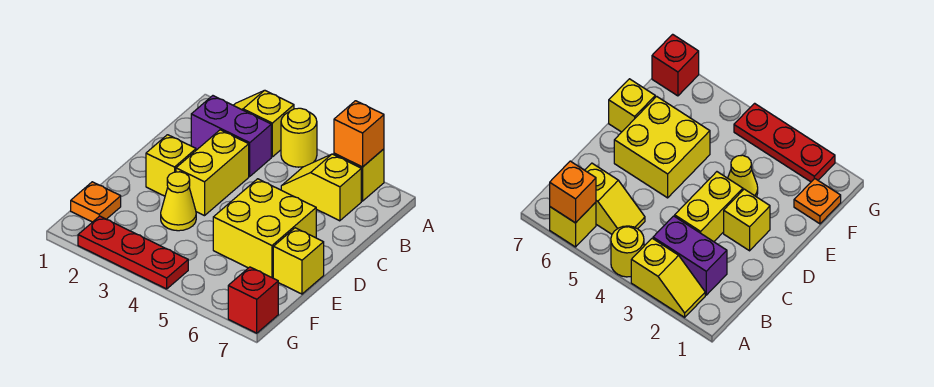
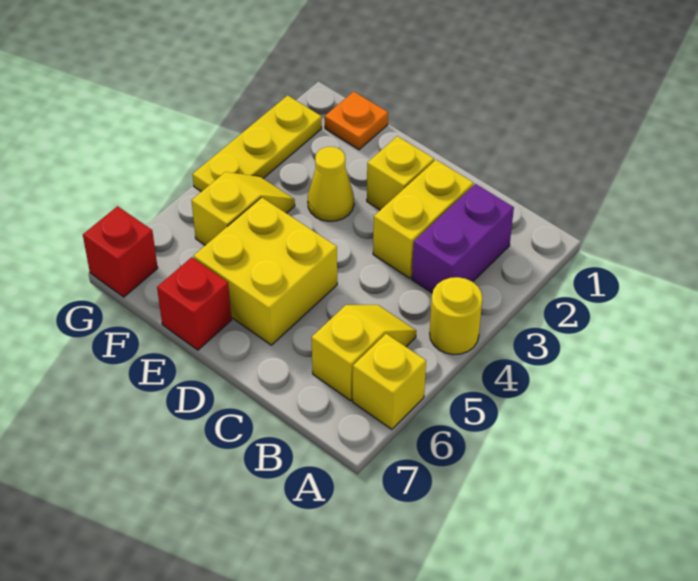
yellow 1x2 slope [233,90,294,157] -> yellow 1x2 slope moved to [191,172,295,245]
orange 1x1 brick [334,101,384,167] -> none
yellow 1x2 brick [176,130,249,216] -> yellow 1x2 brick turned to [373,160,474,278]
yellow 1x1 brick [273,228,324,294] -> red 1x1 brick [157,257,232,350]
red 1x3 plate [78,216,188,289] -> yellow 1x3 plate [192,95,322,192]

